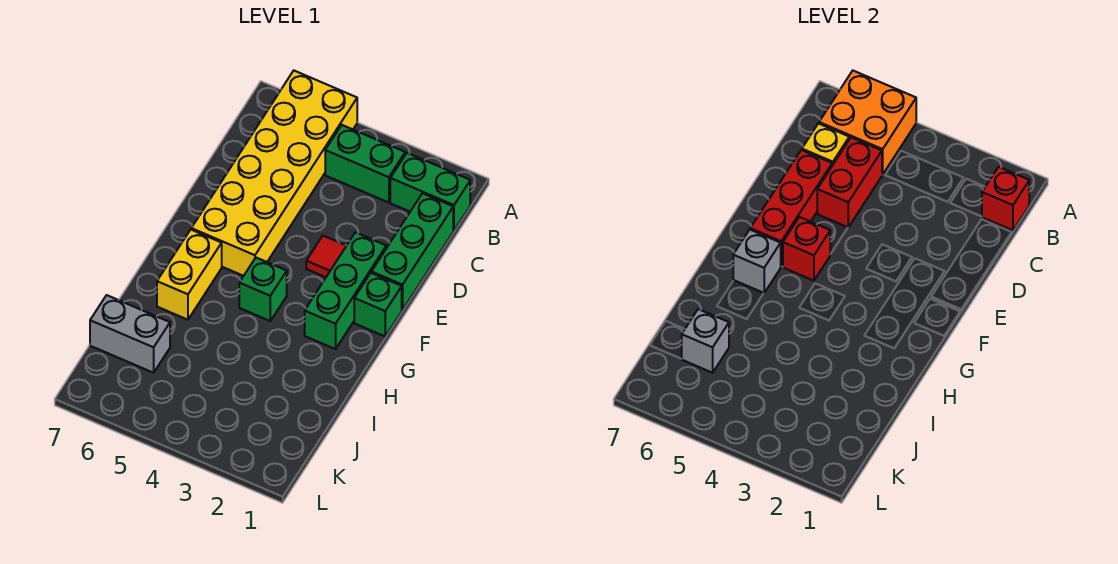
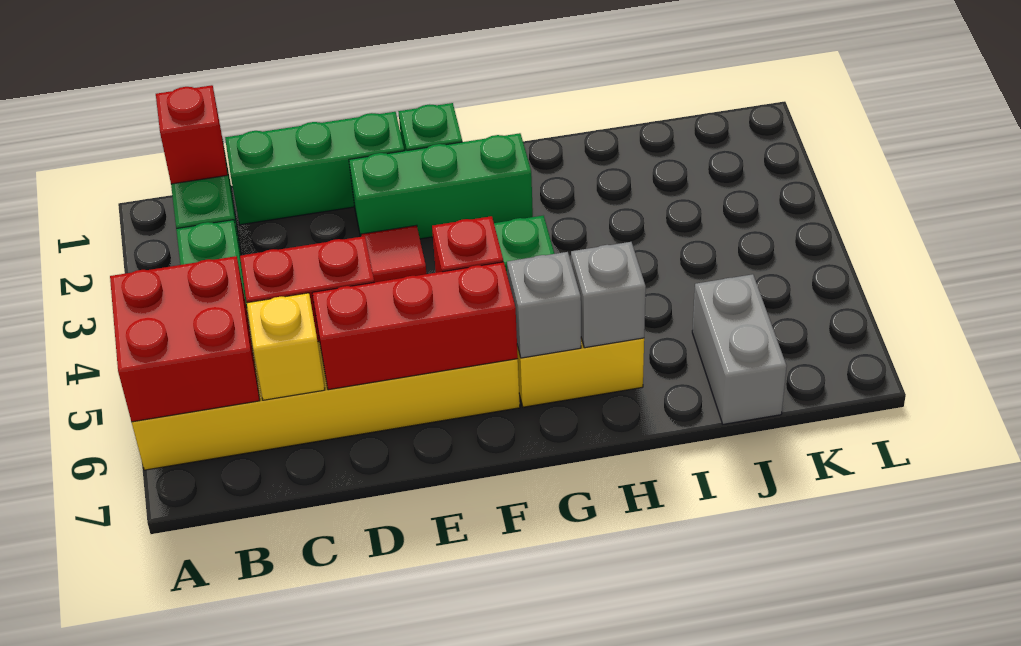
orange 2x2 brick [819,71,916,175] -> red 2x2 brick [110,256,260,422]
grey 1x1 brick [682,309,729,373] -> grey 1x1 brick moved to [571,242,646,348]

